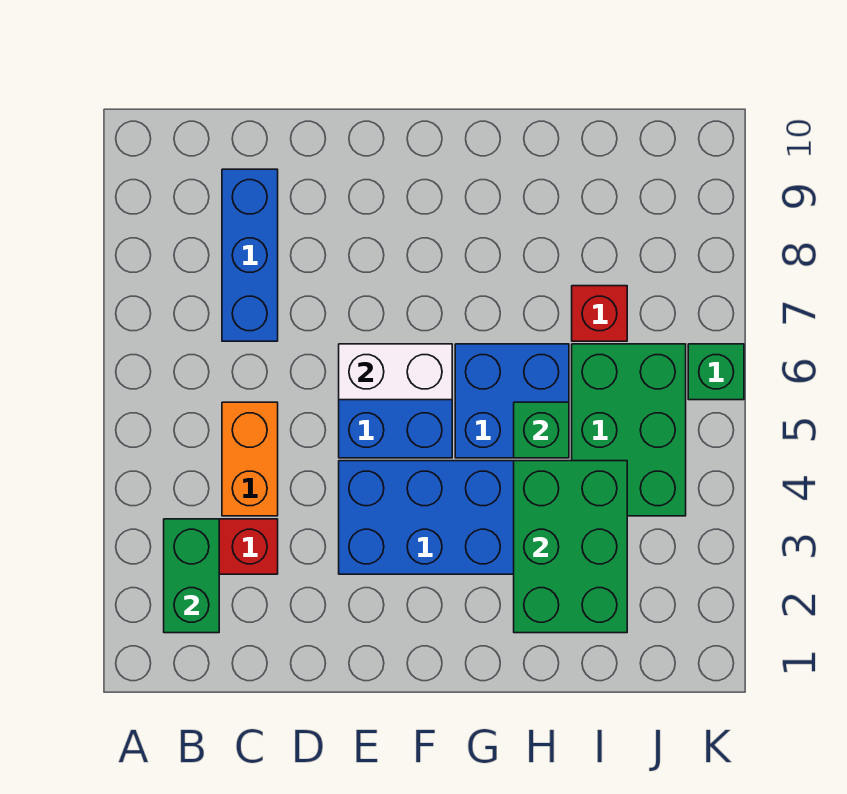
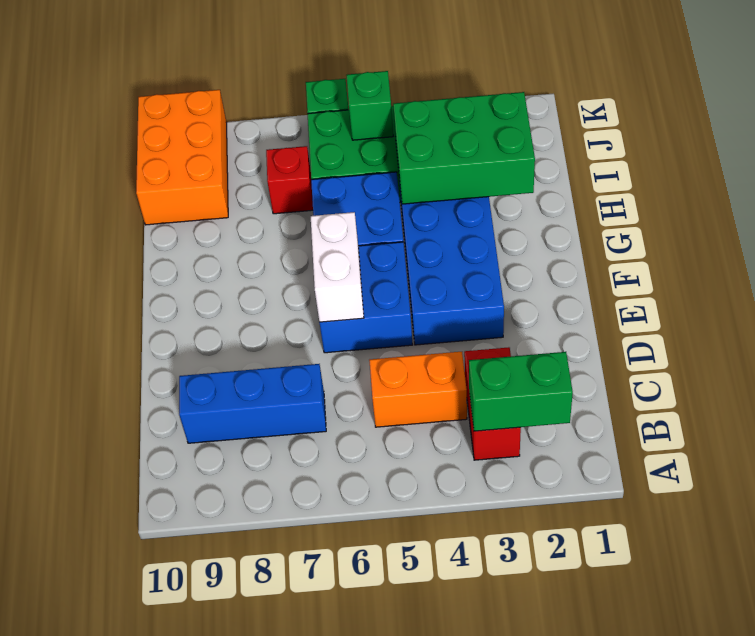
green 1x1 brick [514,402,569,458] -> green 1x1 brick moved to [346,71,393,140]
none -> orange 2x3 brick [136,90,228,225]

